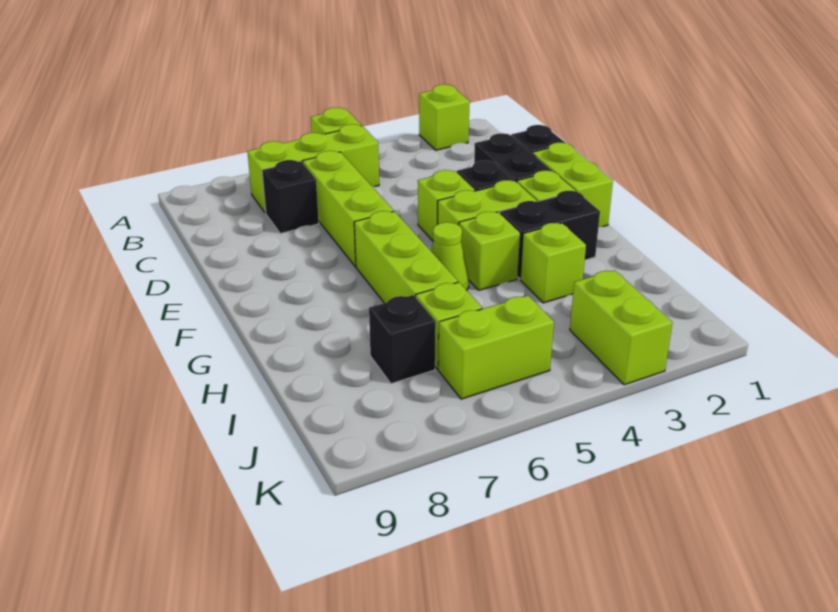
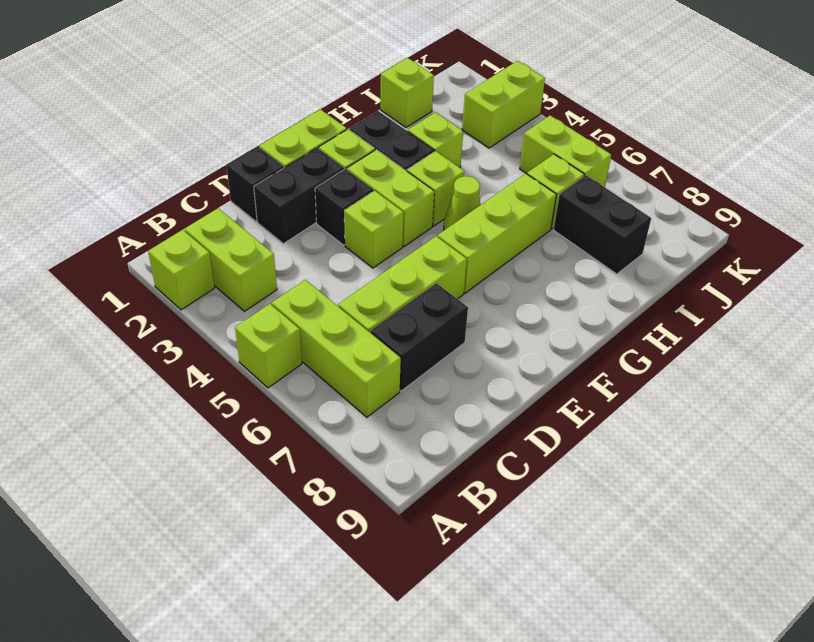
none -> lime 1x2 brick [185,208,277,311]
black 1x1 brick [262,160,319,233] -> black 1x2 brick [371,283,468,391]
none -> lime 1x1 brick [381,58,434,127]
black 1x1 brick [369,295,436,384] -> black 1x2 brick [554,175,651,274]

